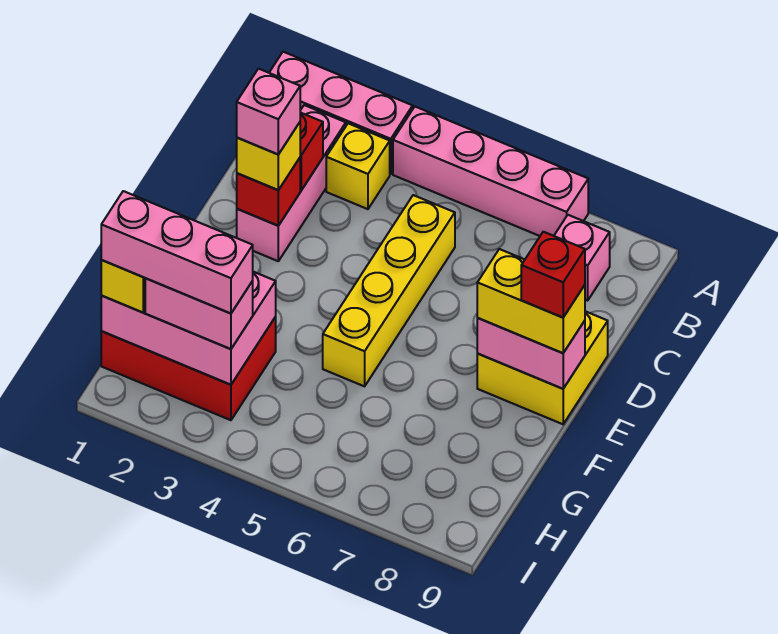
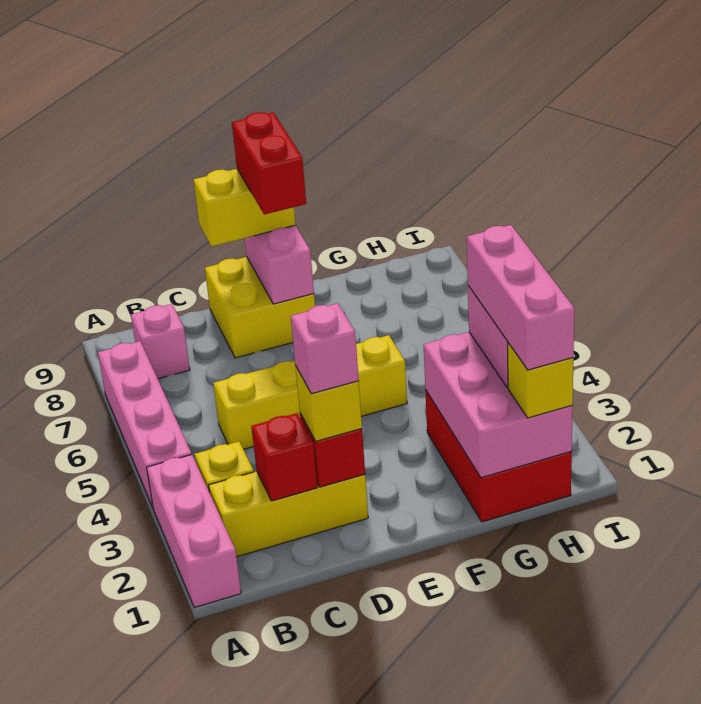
pink 1x3 brick [237,105,346,261] -> yellow 1x3 brick [209,471,368,557]
yellow 1x2 brick [477,249,585,353] -> yellow 1x2 brick turned to [193,169,296,247]
red 1x1 brick [521,232,585,318] -> red 1x2 brick [232,112,306,215]

